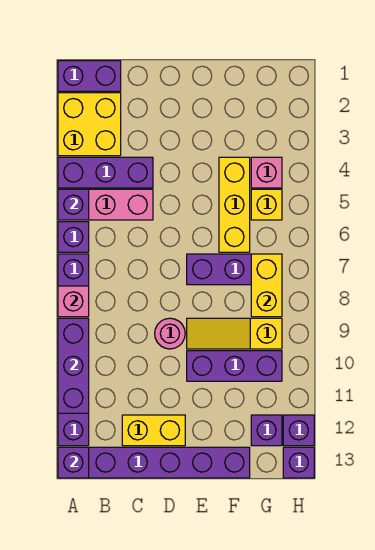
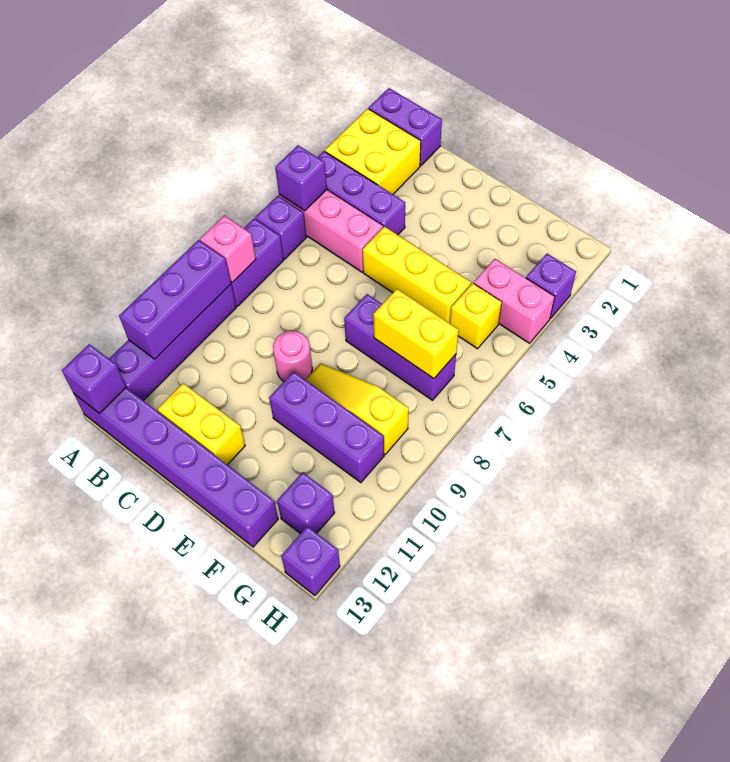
yellow 1x3 brick [219,157,250,252] -> yellow 1x3 brick turned to [363,227,471,323]
pink 1x1 brick [251,157,282,188] -> pink 1x2 brick [474,259,555,343]
yellow 1x2 brick [251,254,282,317] -> yellow 1x2 brick turned to [373,289,459,379]
purple 1x1 brick [283,415,314,446] -> purple 1x1 brick moved to [526,254,576,318]

